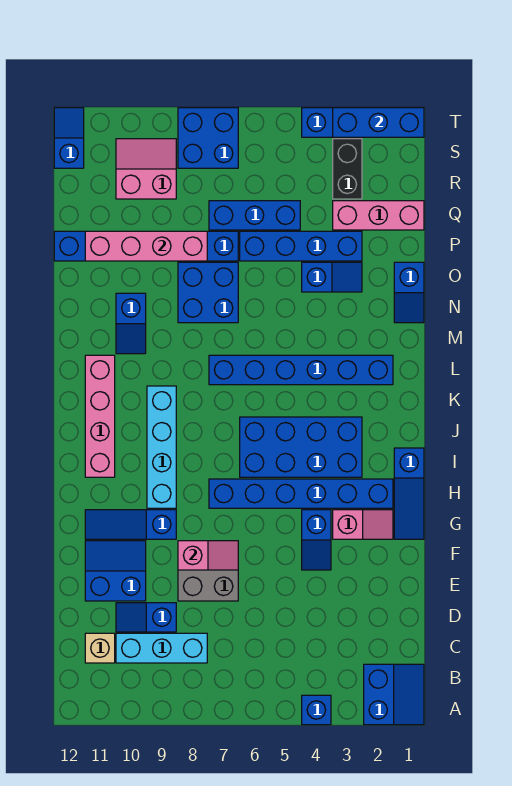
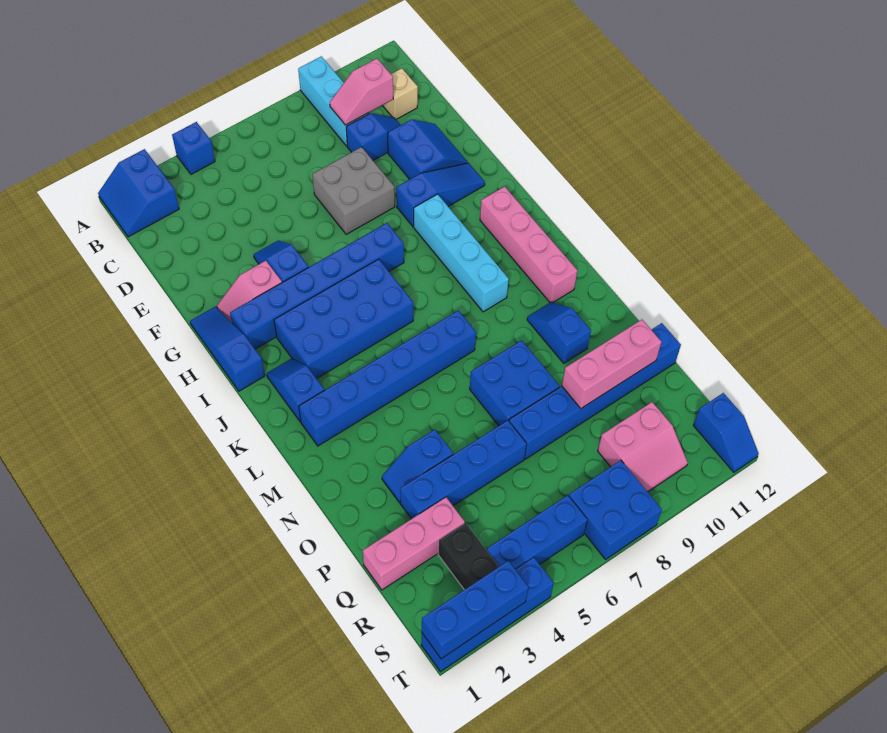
cyan 1x3 brick [116,633,207,663] -> cyan 1x3 brick turned to [298,56,369,146]
blue 2x2 slope [85,541,146,601] -> blue 2x2 slope turned to [388,120,468,179]
pink 1x2 slope [178,541,238,570] -> pink 1x2 slope moved to [330,58,393,125]
blue 1x2 slope [394,262,424,323] -> blue 1x2 slope moved to [267,359,324,422]
pink 1x4 brick [85,231,207,261] -> pink 1x3 brick [562,320,661,408]
blue 1x3 brick [209,201,300,230] -> blue 1x3 brick moved to [487,495,588,570]

